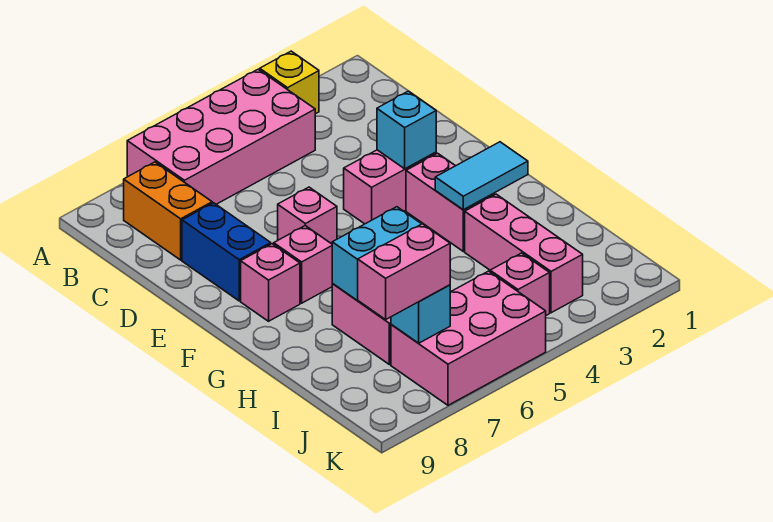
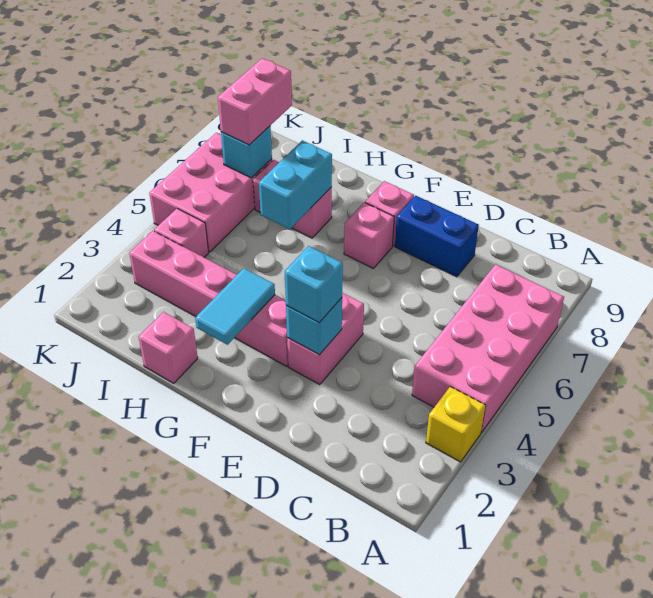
orange 1x2 brick [124,162,212,260] -> none
none -> cyan 1x1 brick [285,246,343,323]
pink 1x1 brick [278,187,337,244] -> pink 1x1 brick moved to [139,312,198,383]

